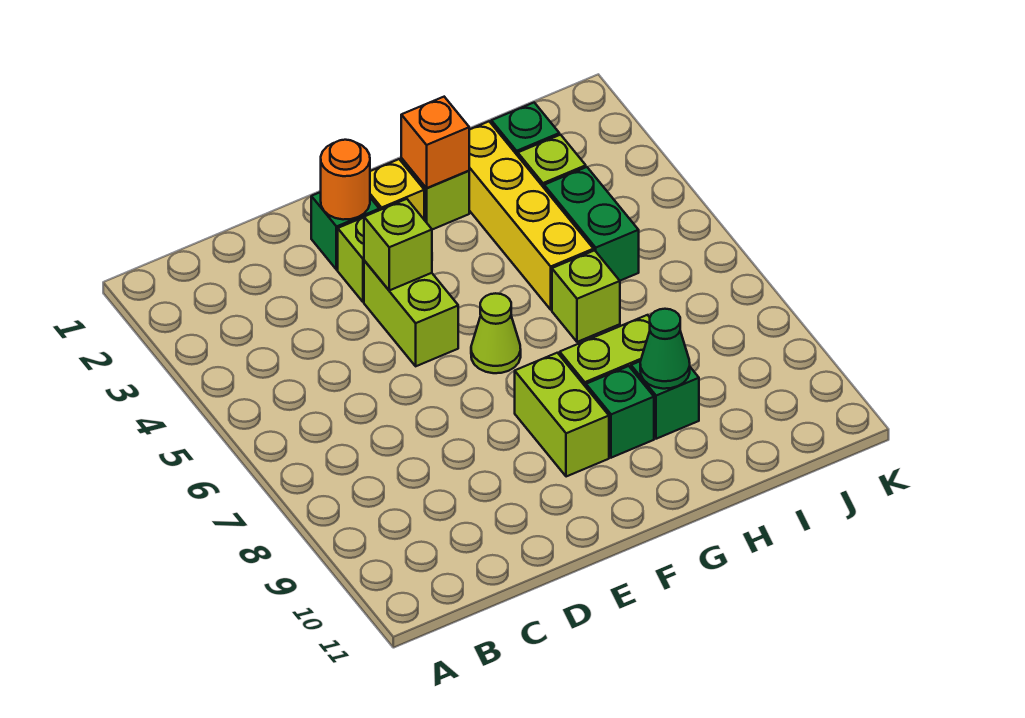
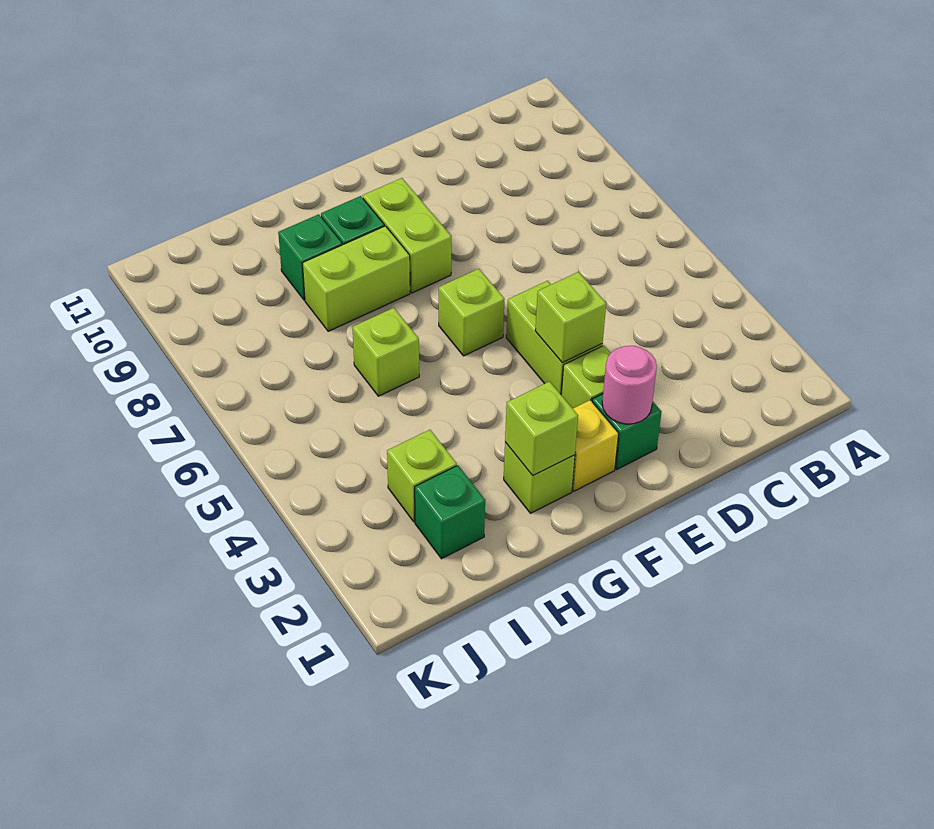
orange 1x1 round brick [321,140,370,220] -> pink 1x1 round brick [602,346,657,424]
lime 1x1 cone [471,293,521,373] -> lime 1x1 brick [439,269,505,356]
orange 1x1 brick [401,97,469,188] -> lime 1x1 brick [505,382,578,476]
yellow 1x4 brick [469,121,594,310] -> none
green 1x1 cone [640,309,690,389] -> none
green 1x2 brick [544,167,639,281] -> none

